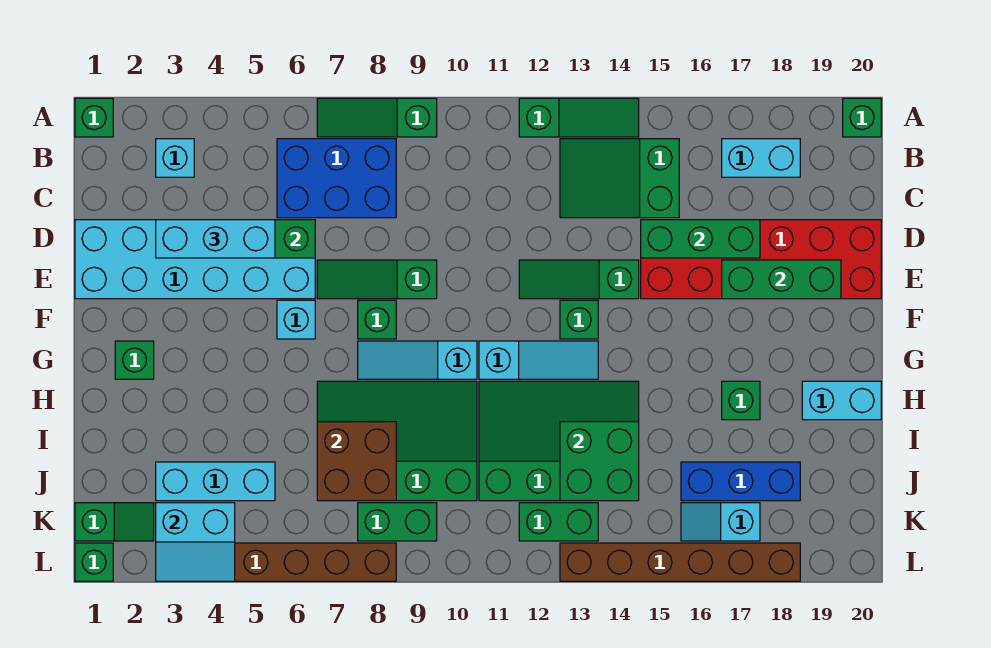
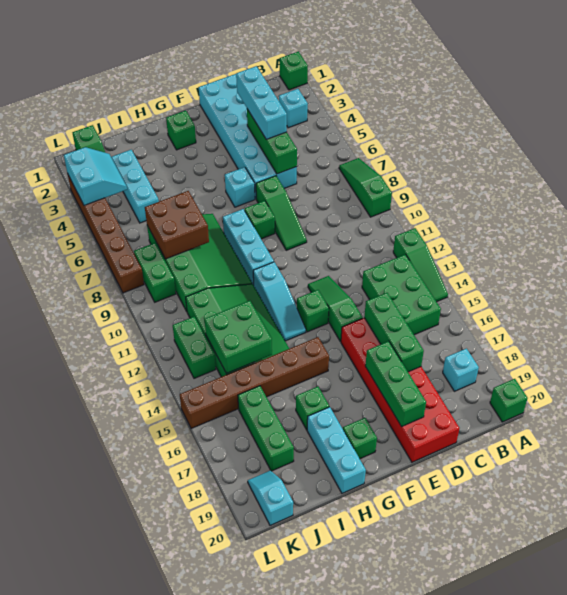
blue 2x3 brick [277,139,396,218] -> none
green 2x3 slope [560,139,679,218] -> green 2x3 brick [362,254,441,335]
cyan 1x2 brick [722,139,800,177] -> cyan 1x1 brick [443,349,479,391]
green 1x3 slope [317,260,437,299] -> green 1x3 slope turned to [256,176,307,250]
cyan 1x3 slope [358,341,477,379] -> cyan 1x3 brick [223,209,274,285]
cyan 1x2 brick [802,381,881,420] -> cyan 1x3 brick [307,407,366,493]
blue 1x3 brick [681,462,800,501] -> green 1x3 brick [238,386,294,471]
cyan 2x2 slope [156,503,235,581] -> cyan 2x2 slope turned to [64,147,127,205]
cyan 1x2 slope [681,503,760,541] -> cyan 1x2 slope moved to [248,470,293,525]
green 1x1 brick [75,543,113,581] -> green 1x1 brick moved to [343,418,377,459]
brown 1x6 brick [560,543,800,581] -> brown 1x6 brick turned to [180,337,329,429]

